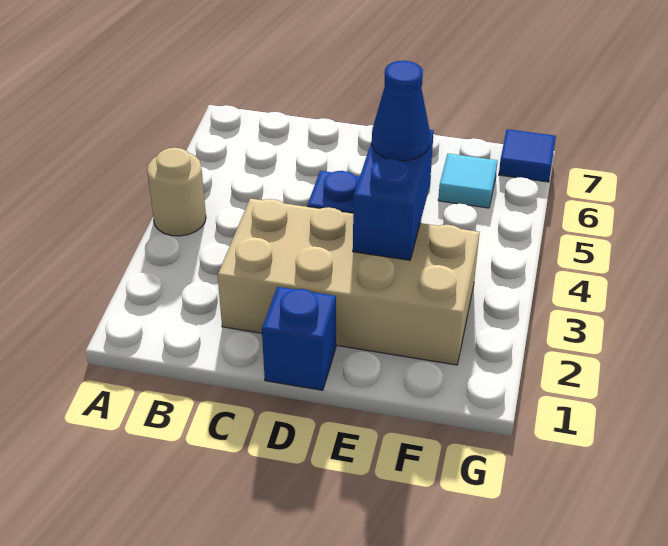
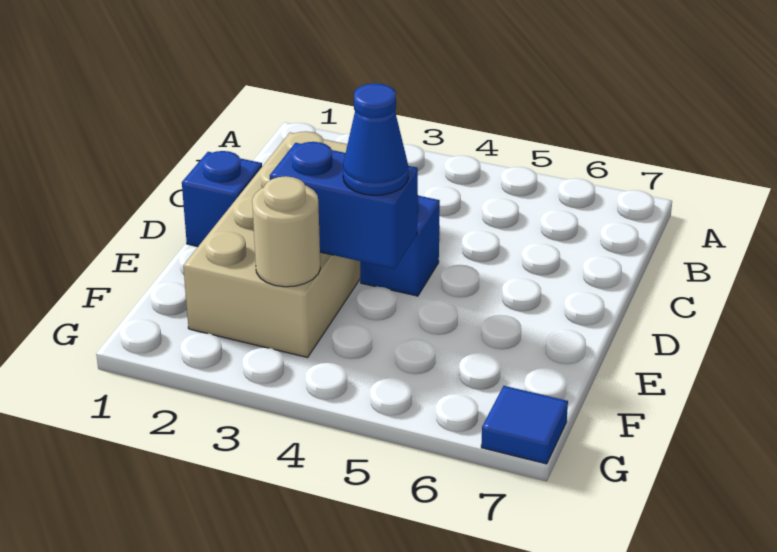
tan 1x1 round brick [147,148,206,236] -> tan 1x1 round brick moved to [252,176,320,287]
cyan 1x1 tile [438,154,497,208] -> none

